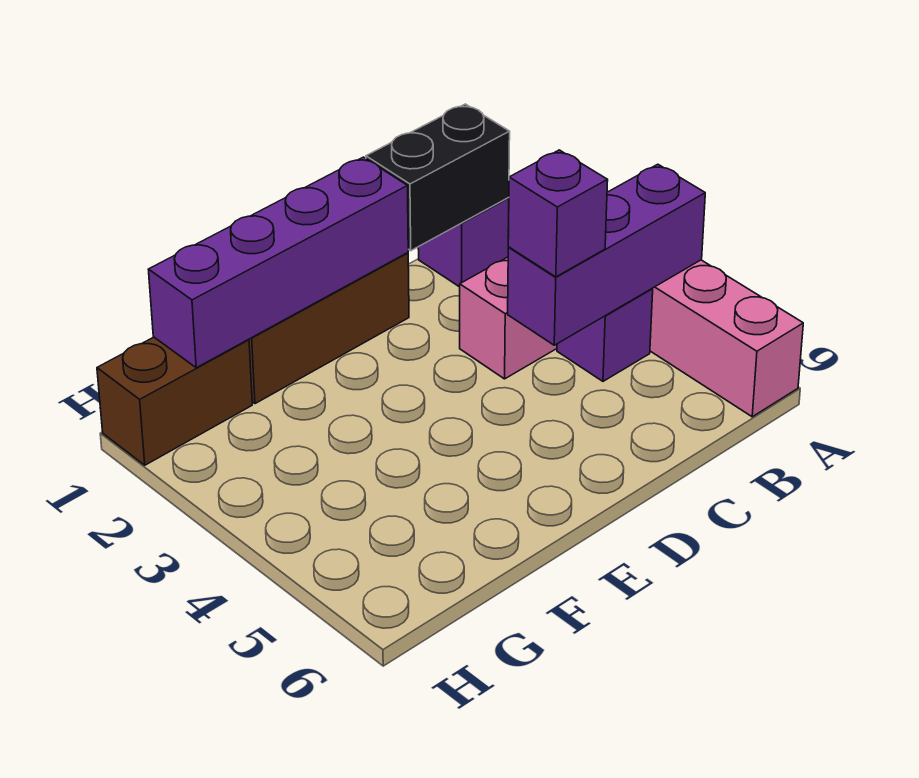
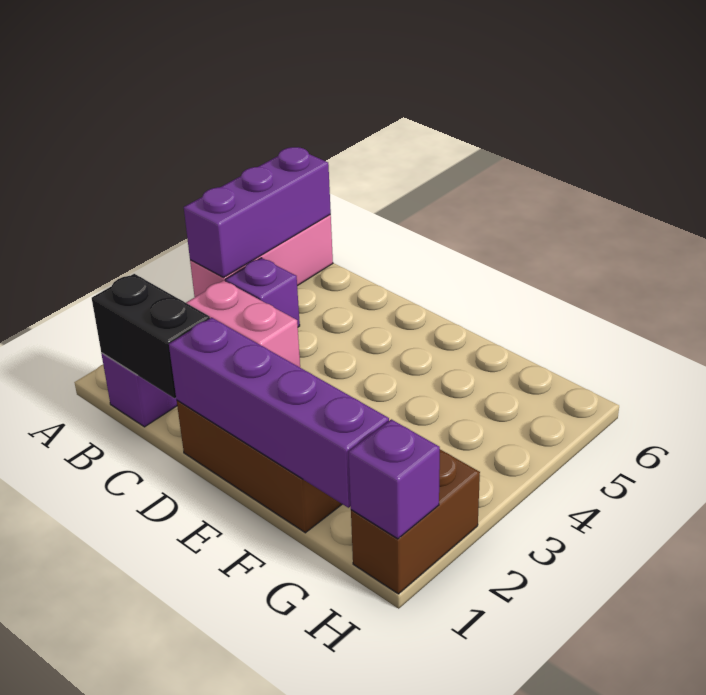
purple 1x3 brick [508,164,705,345] -> purple 1x3 brick turned to [184,147,331,277]
purple 1x1 brick [508,150,608,277] -> purple 1x1 brick moved to [349,419,440,539]
brown 1x2 brick [97,337,252,465] -> brown 1x2 brick turned to [351,450,480,594]

